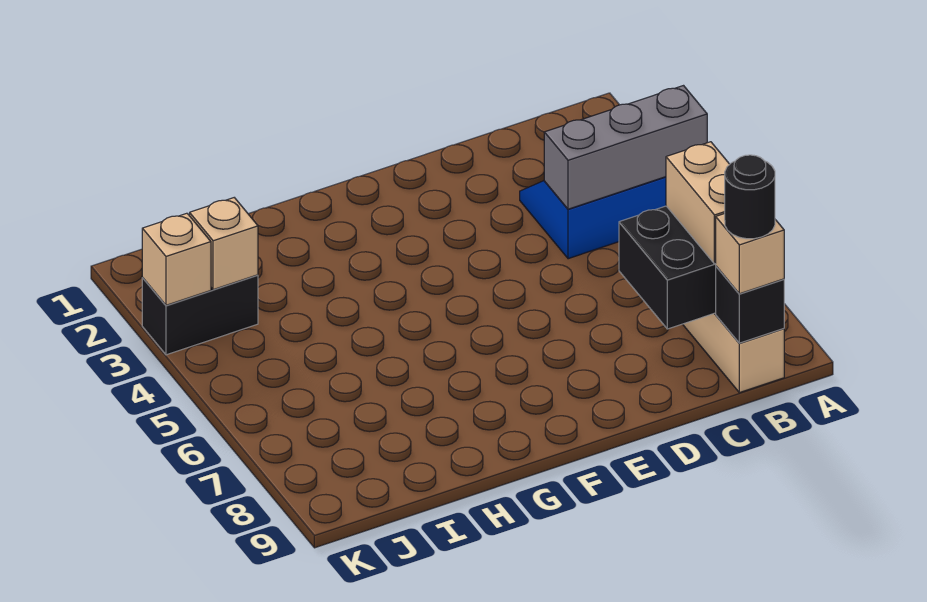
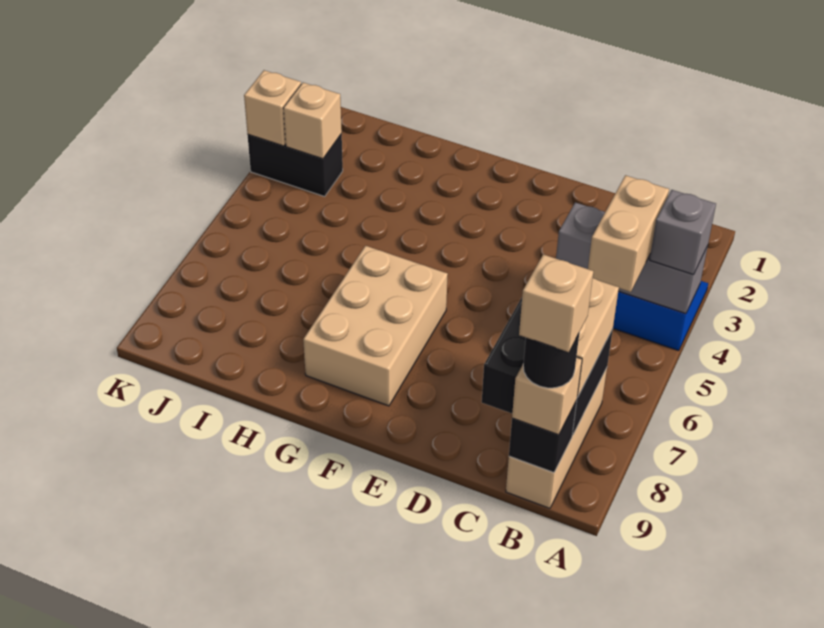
none -> grey 1x1 brick [650,190,716,275]
none -> tan 1x2 brick [588,175,669,292]
none -> tan 1x1 brick [519,254,593,352]
none -> tan 2x3 brick [303,246,448,406]

